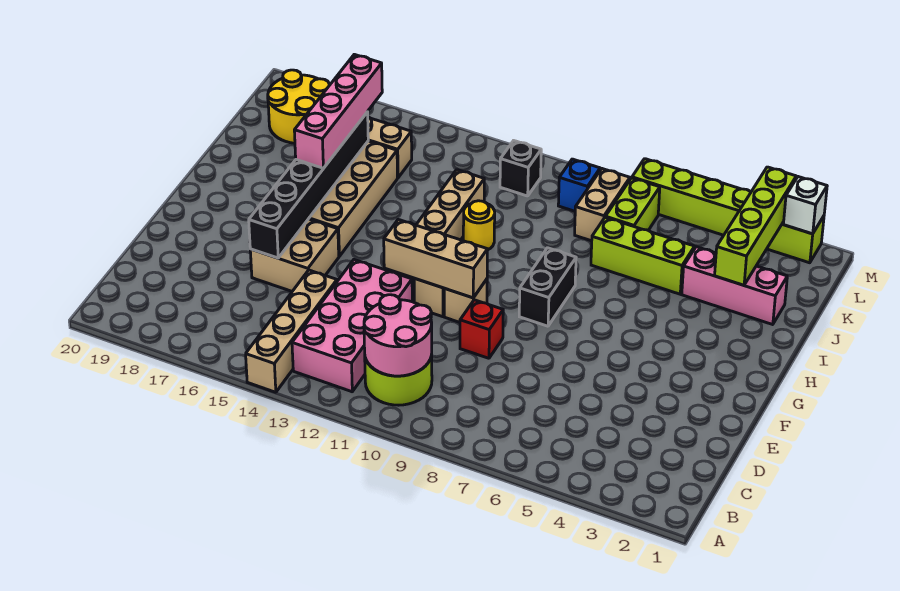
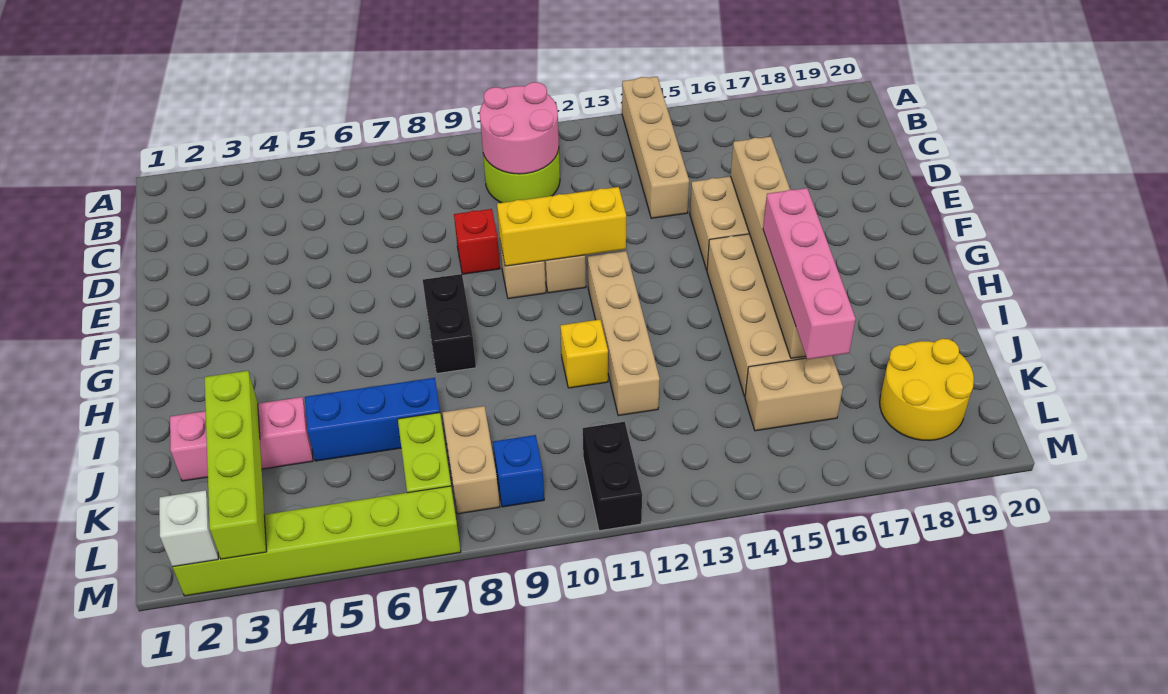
pink 2x4 brick [292,260,412,392] -> none
black 1x6 brick [249,112,368,258] -> tan 1x6 brick [731,137,806,358]
tan 1x3 brick [384,220,488,298] -> yellow 1x3 brick [497,187,626,266]
yellow 1x1 round brick [463,201,495,249] -> yellow 1x1 brick [560,320,608,388]
lime 1x3 brick [591,217,695,294] -> blue 1x3 brick [305,378,440,461]
black 1x1 brick [500,141,541,196] -> black 1x2 brick [583,422,642,531]

